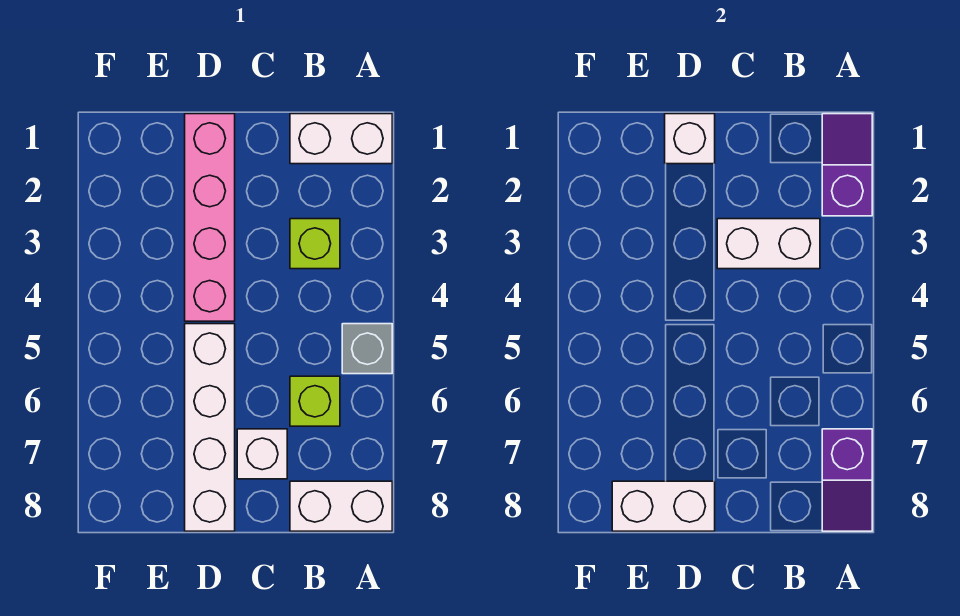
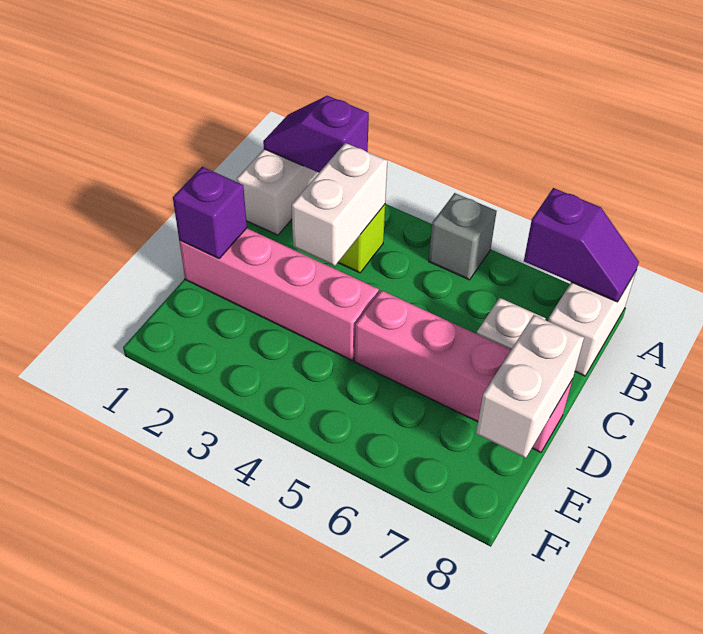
lime 1x1 brick [290,376,340,426] -> none
white 1x1 brick [665,114,715,164] -> purple 1x1 brick [173,167,247,258]
white 1x4 brick [185,324,235,531] -> pink 1x4 brick [355,290,573,452]

